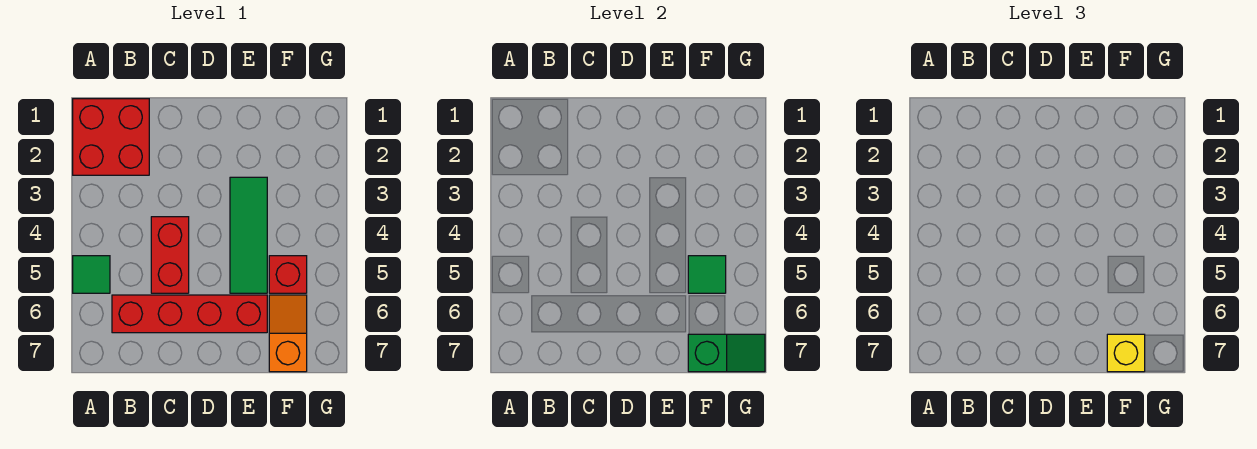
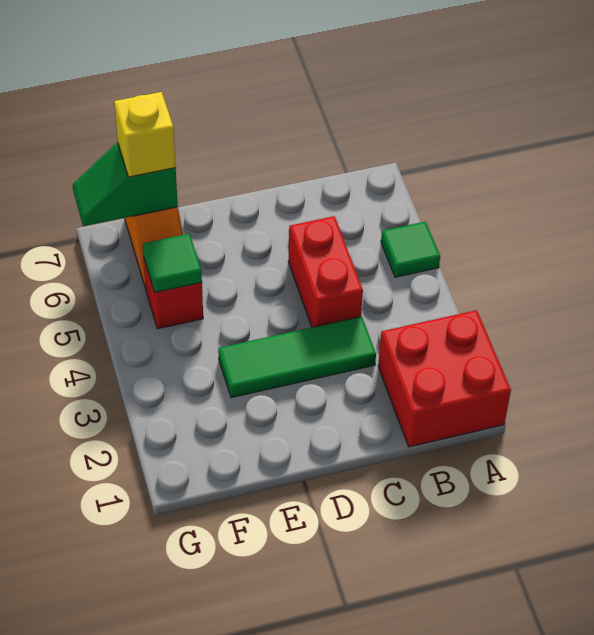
red 1x4 brick [112,295,267,333] -> none
green 1x3 tile [230,177,267,293] -> green 1x3 tile turned to [218,316,376,398]

